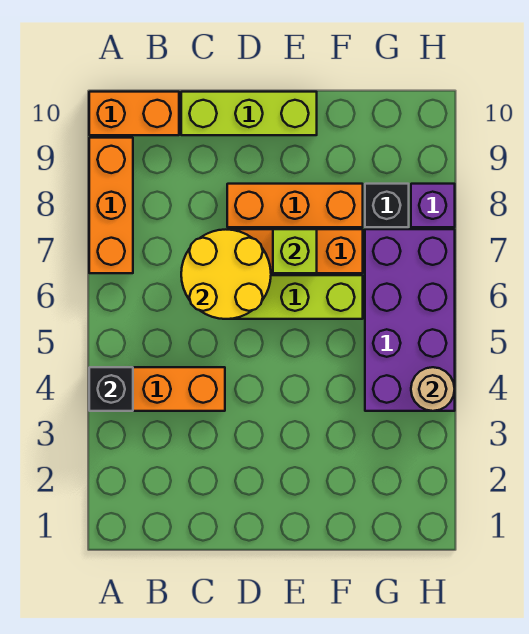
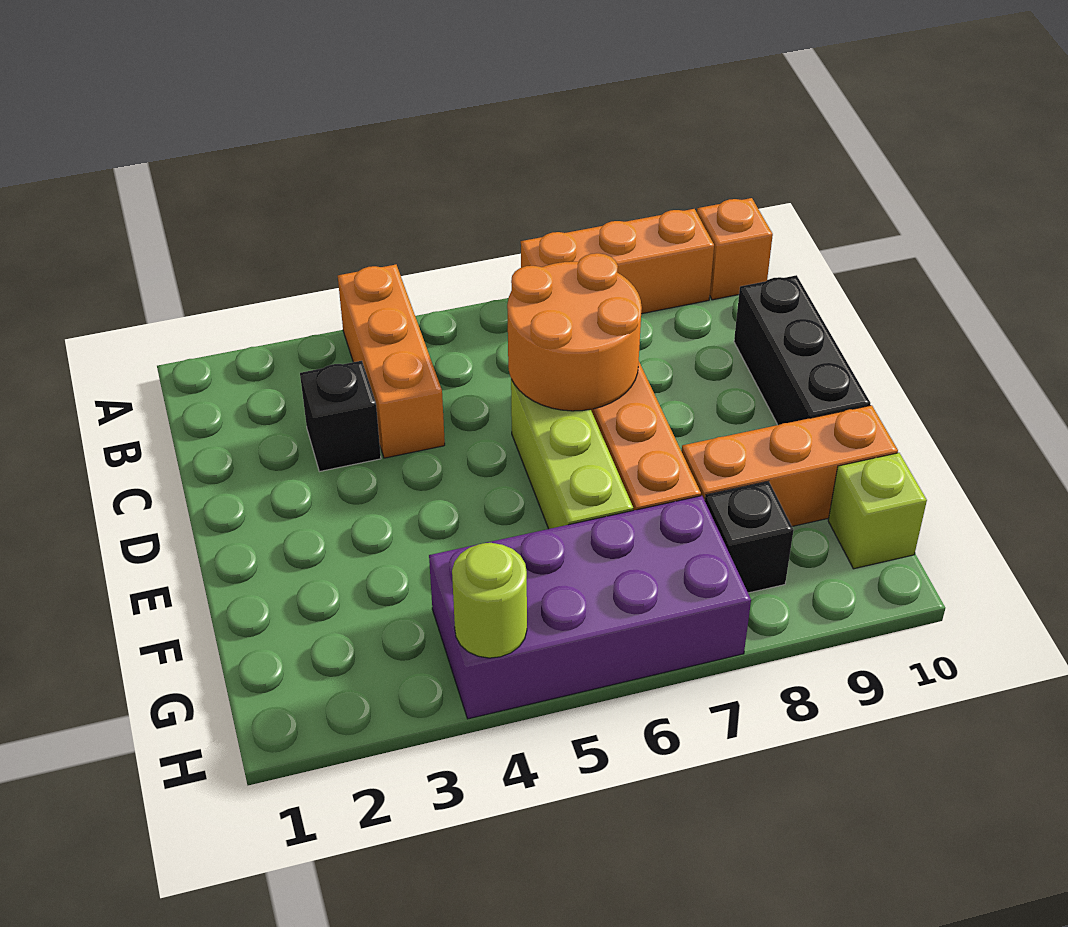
black 1x1 brick [89,367,133,411] -> black 1x1 brick moved to [300,361,381,472]
orange 1x2 brick [89,92,179,135] -> orange 1x1 brick [697,198,773,300]
yellow 2x2 round brick [181,230,271,319] -> orange 2x2 round brick [507,253,642,411]
lime 1x3 brick [181,92,317,135] -> black 1x3 brick [734,275,871,425]
orange 1x3 brick [227,184,363,227] -> orange 1x3 brick turned to [682,405,898,526]
lime 1x1 brick [273,229,317,273] -> lime 1x1 brick moved to [828,453,927,569]
tan 1x1 round brick [411,367,455,411] -> lime 1x1 round brick [452,543,527,658]
purple 1x1 brick [411,184,455,227] -> none

